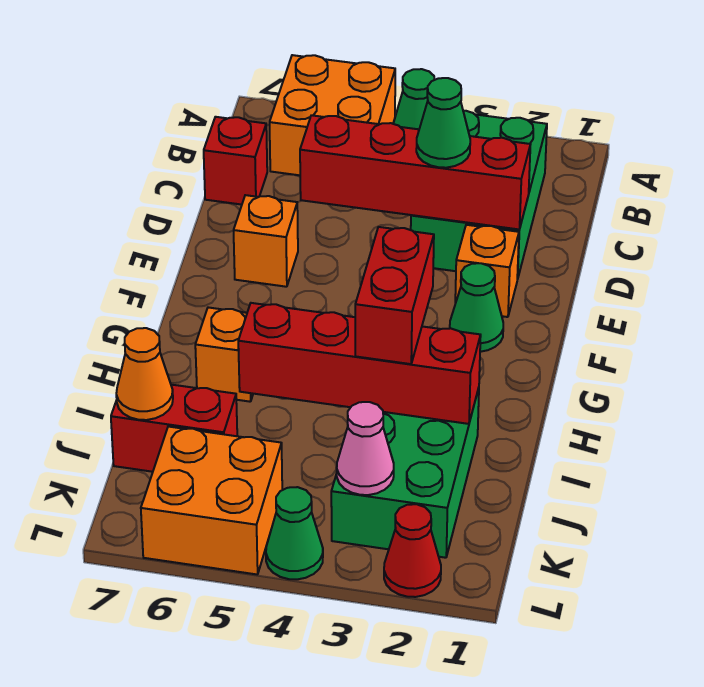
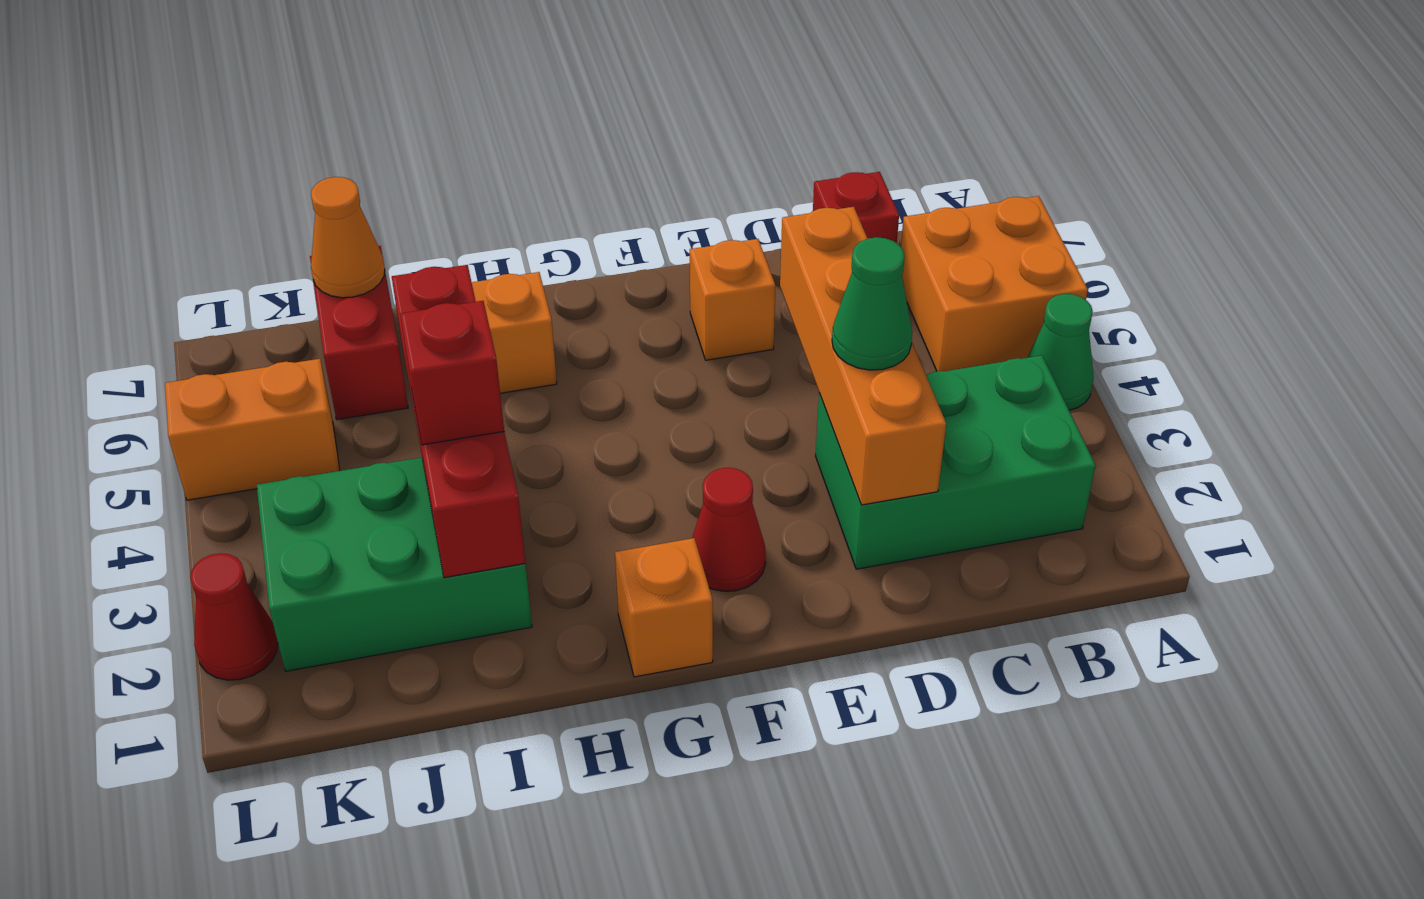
red 1x4 brick [300,115,531,230] -> orange 1x4 brick [780,207,946,505]
orange 1x1 brick [455,225,519,317] -> orange 1x1 brick moved to [615,538,713,677]
green 1x1 cone [450,263,503,352] -> red 1x1 cone [692,468,766,591]
red 1x2 brick [355,227,434,364] -> red 1x1 brick [400,301,504,445]
pink 1x1 cone [336,402,394,495] -> none
orange 2x2 brick [141,427,282,574] -> orange 1x2 brick [165,359,340,500]
green 1x1 cone [266,487,323,579] -> none

